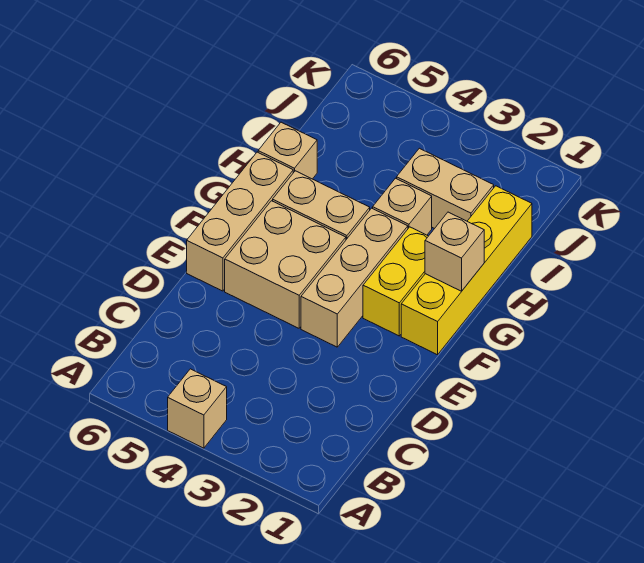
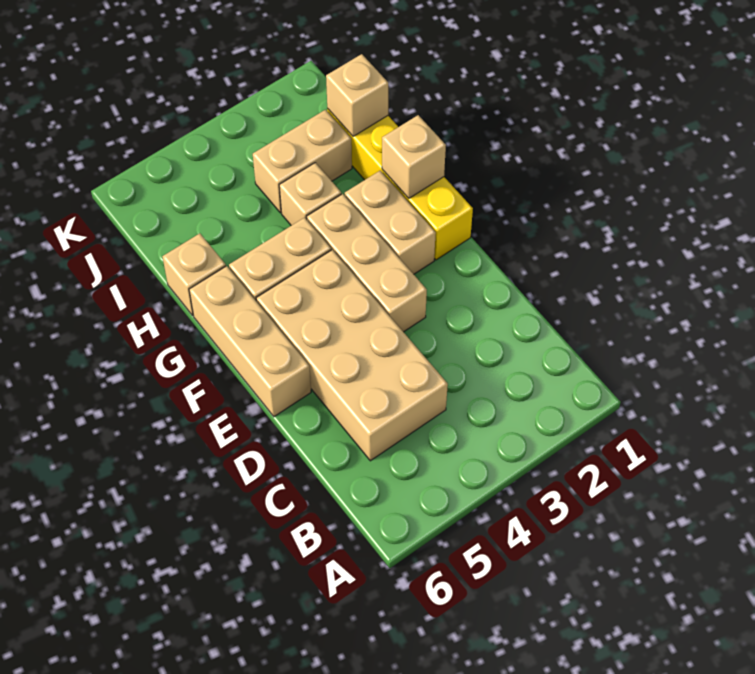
tan 1x1 brick [168,369,227,448] -> tan 1x1 brick moved to [326,54,388,137]
tan 2x2 brick [225,201,346,328] -> tan 2x4 brick [256,250,448,461]
yellow 1x2 brick [363,227,428,336] -> tan 1x2 brick [345,171,436,274]

